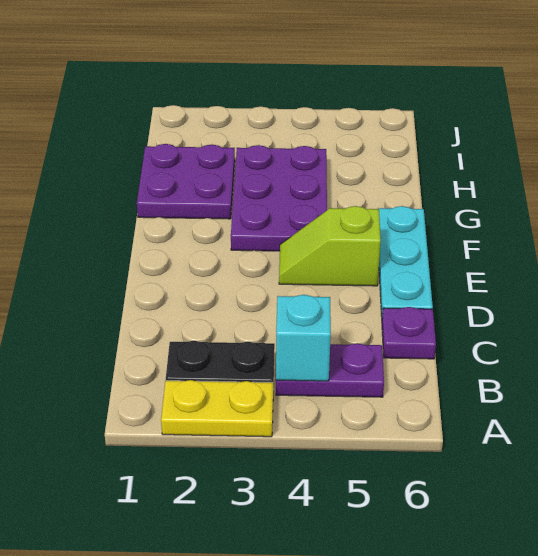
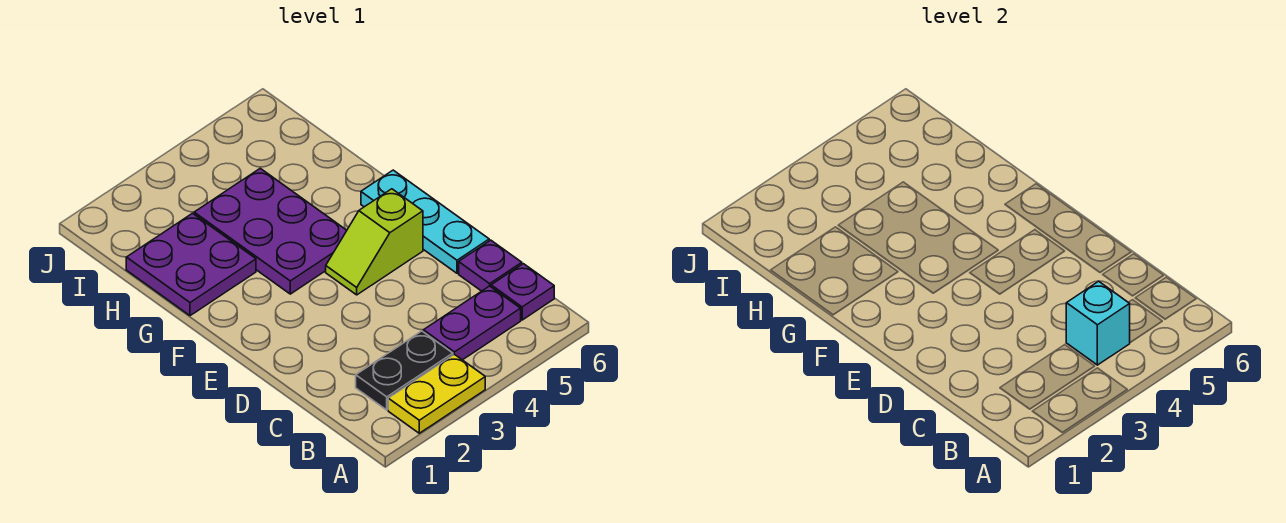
none -> purple 1x1 plate [491,264,554,320]

